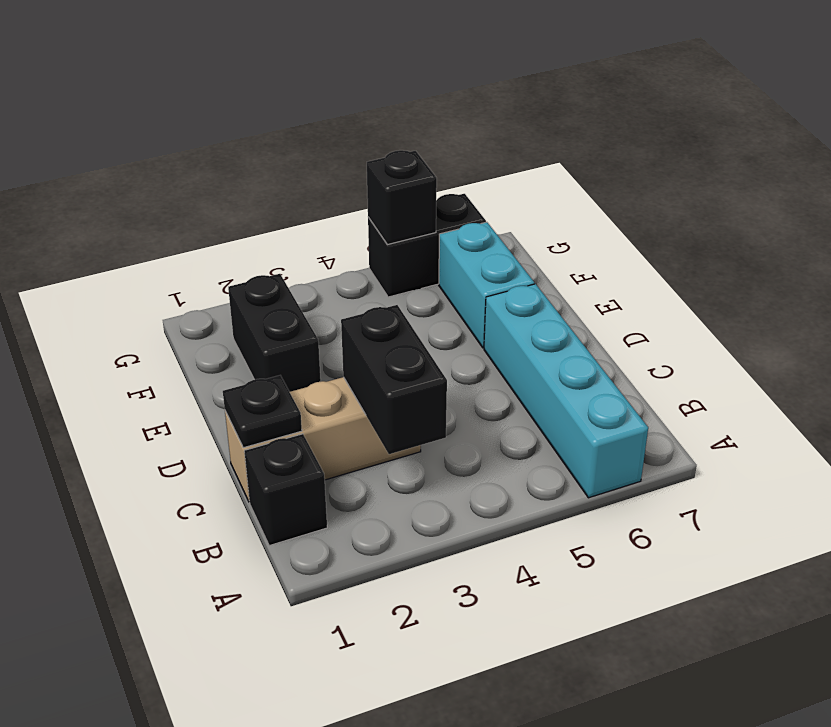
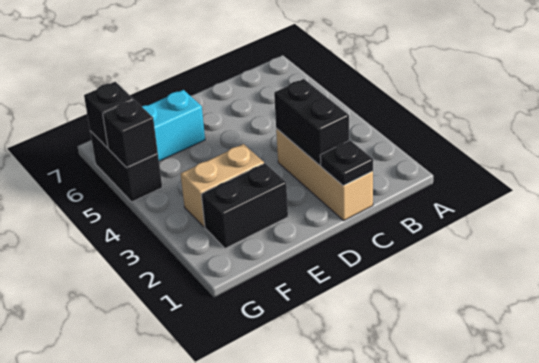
cyan 1x4 brick [484,284,648,498] -> none
black 1x1 brick [244,434,327,546] -> black 1x1 brick moved to [84,82,134,148]
black 1x2 brick [341,305,447,454] -> black 1x2 brick turned to [274,79,349,165]
none -> tan 1x2 brick [181,144,264,227]

